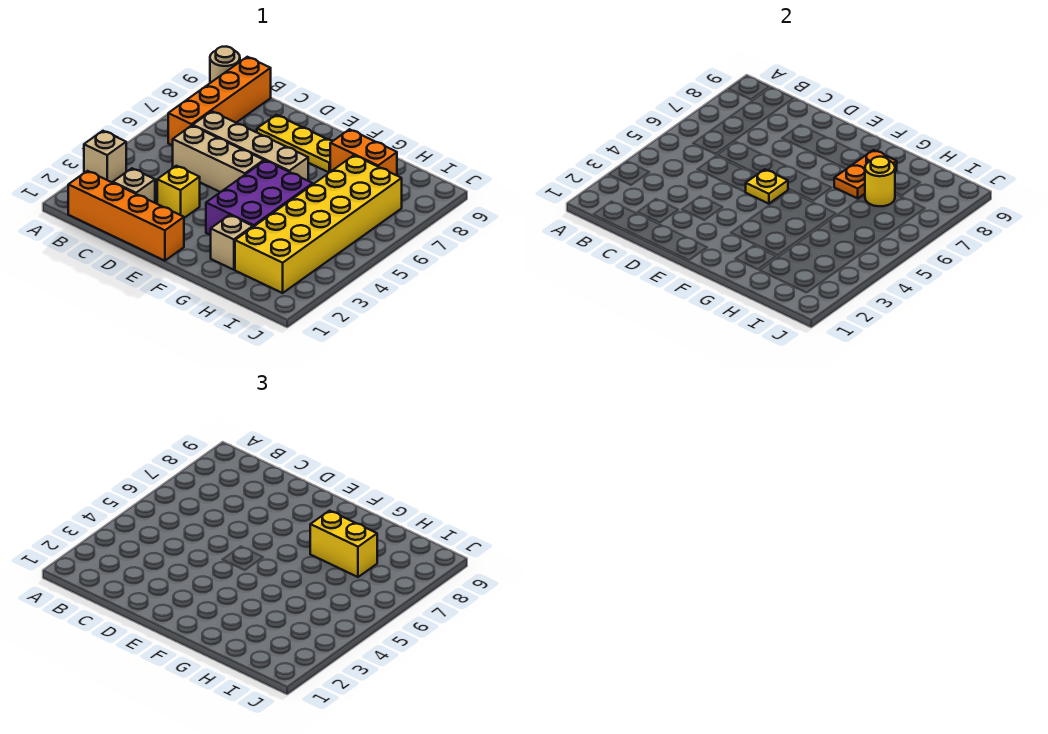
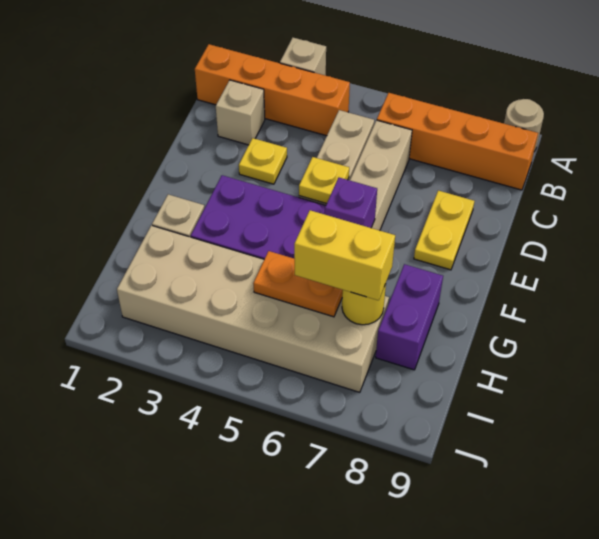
orange 1x4 brick [68,171,184,261] -> orange 1x4 brick turned to [195,44,350,136]
yellow 1x1 brick [157,166,200,218] -> yellow 1x1 plate [239,138,287,184]
yellow 1x3 plate [257,115,332,172] -> yellow 1x2 plate [414,191,474,270]
none -> purple 1x1 brick [325,178,377,228]
orange 1x2 plate [834,150,897,198] -> orange 1x2 plate moved to [253,251,343,317]
yellow 1x2 brick [310,511,377,577] -> yellow 1x2 brick turned to [294,210,395,300]
orange 1x2 brick [330,129,397,175] -> purple 1x2 brick [376,264,443,370]
yellow 2x6 brick [235,155,402,293] -> tan 2x6 brick [117,225,389,392]

